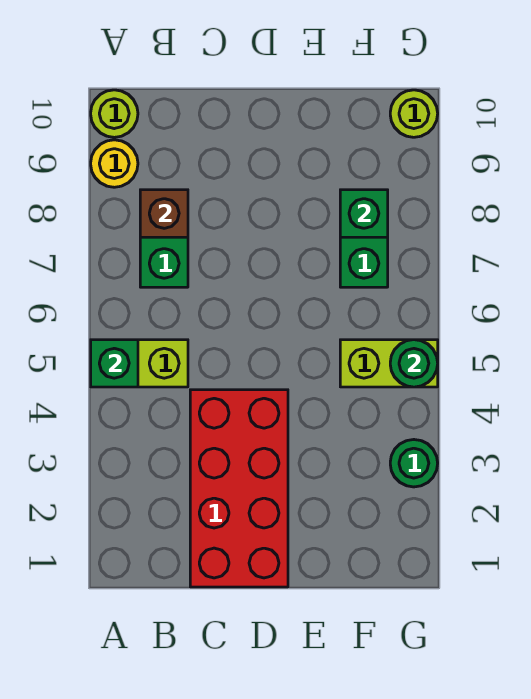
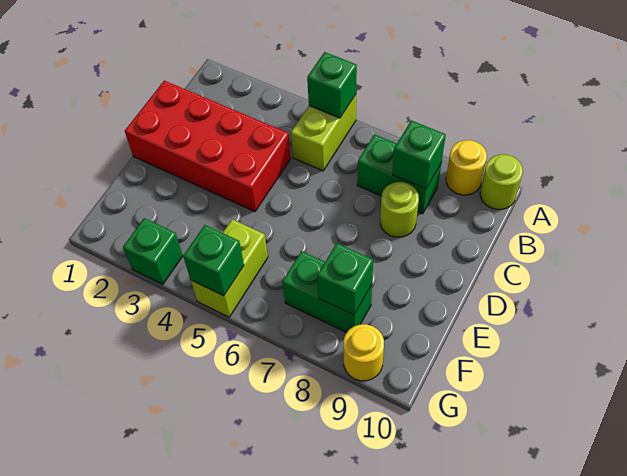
brown 1x1 brick [140,190,188,237] -> green 1x1 brick [392,120,446,189]
green 1x1 round brick [390,440,438,487] -> green 1x1 brick [123,218,183,284]
green 1x1 round brick [390,340,438,387] -> green 1x1 brick [183,225,244,296]
none -> yellow 1x1 round brick [344,324,384,381]
lime 1x1 round brick [390,90,438,137] -> lime 1x1 round brick moved to [380,182,419,237]

